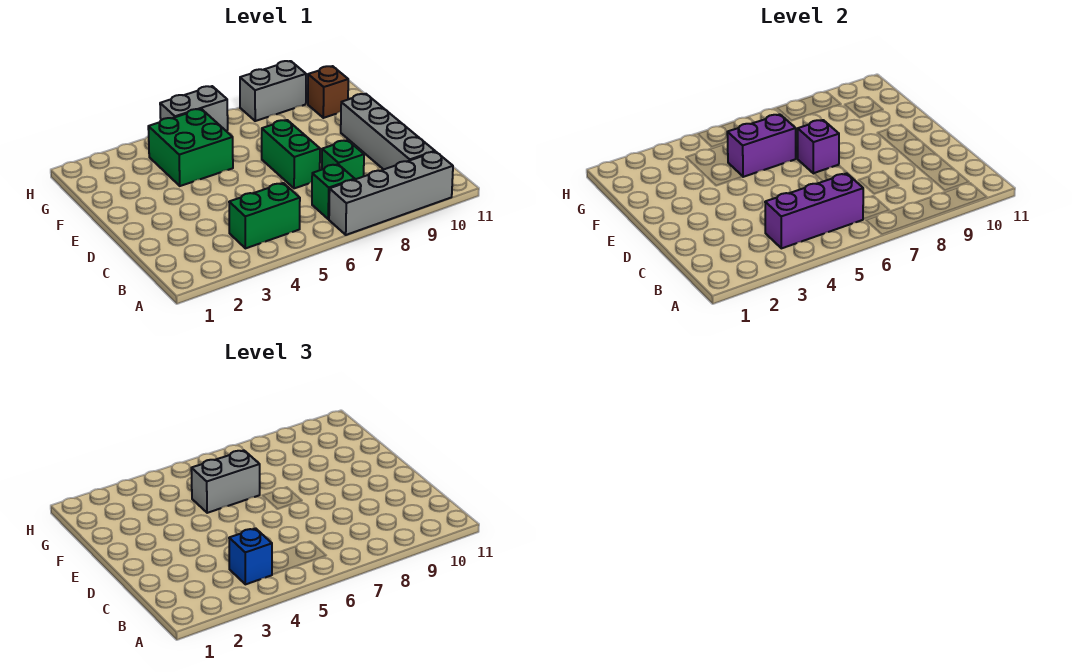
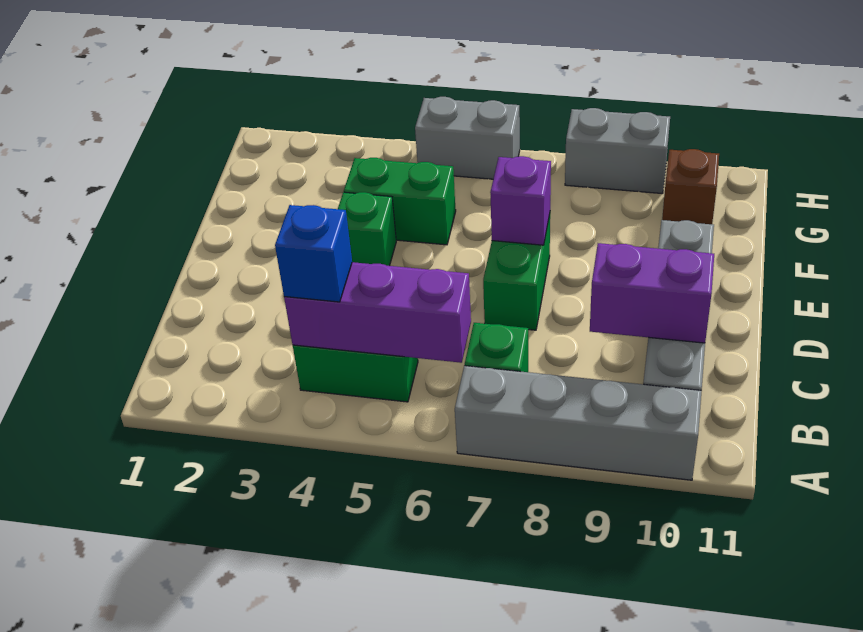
green 1x1 brick [322,140,364,179] -> green 1x1 brick moved to [338,192,396,266]
green 2x2 brick [148,109,233,186] -> green 1x2 brick [344,158,456,245]
purple 1x2 brick [727,114,796,177] -> purple 1x2 brick moved to [590,243,714,343]
grey 1x2 brick [191,450,260,513] -> none

